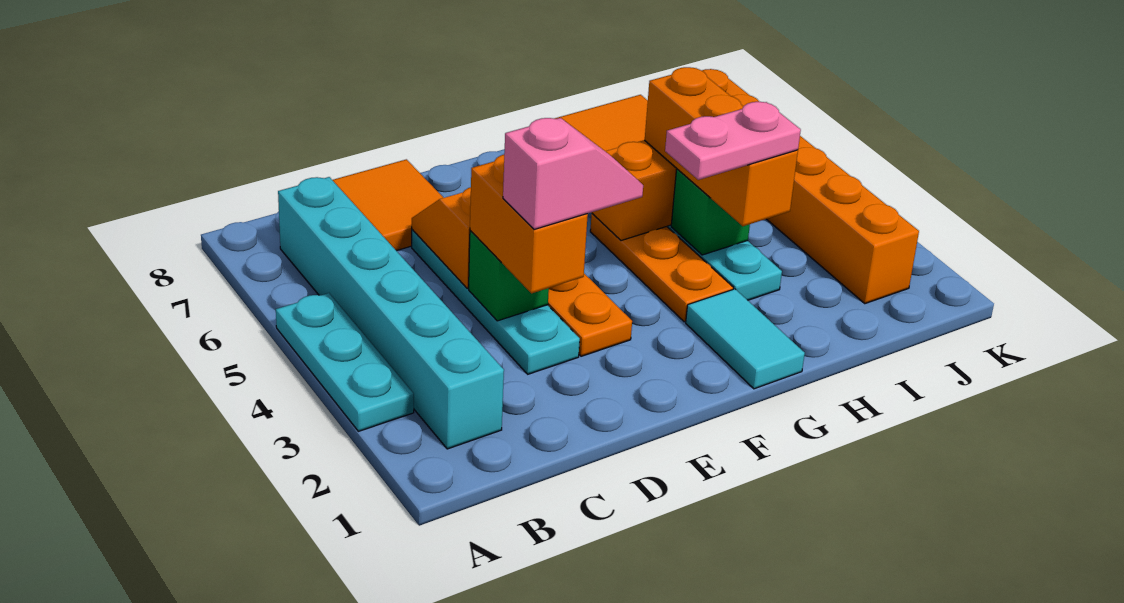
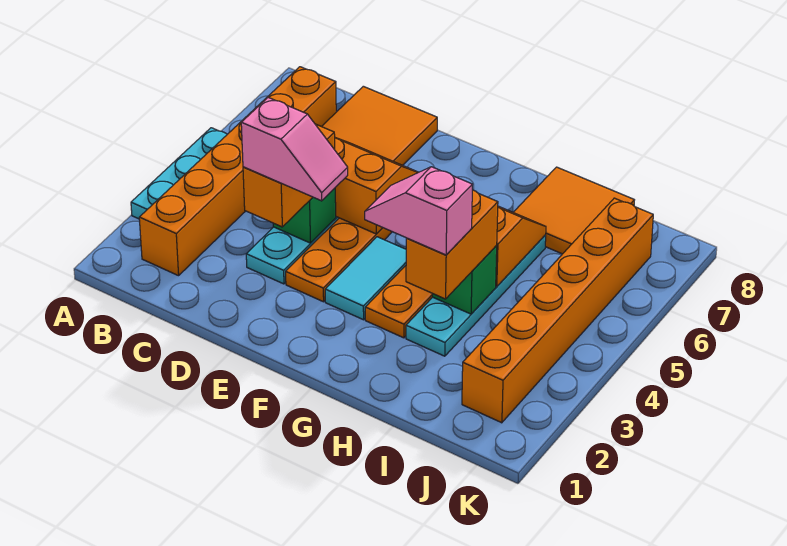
cyan 1x6 brick [278,177,504,449] -> orange 1x6 brick [139,67,336,276]
cyan 1x2 tile [686,289,805,389] -> cyan 1x2 tile moved to [325,237,406,320]
pink 1x2 plate [665,102,801,180] -> pink 1x2 slope [365,167,473,255]
orange 1x3 brick [645,67,798,226] -> orange 1x2 brick [406,190,498,299]

